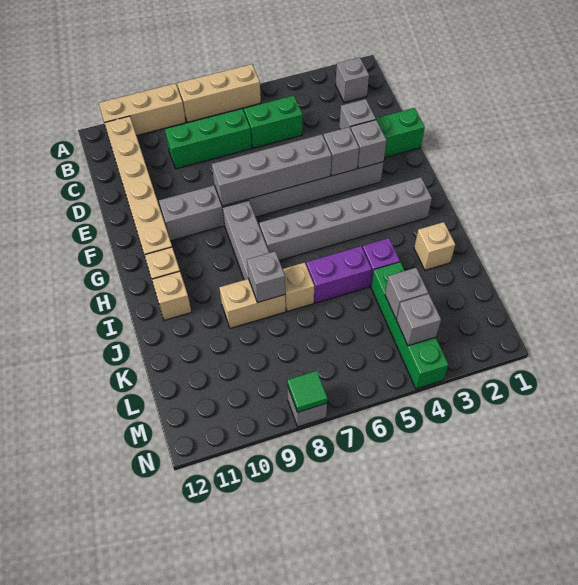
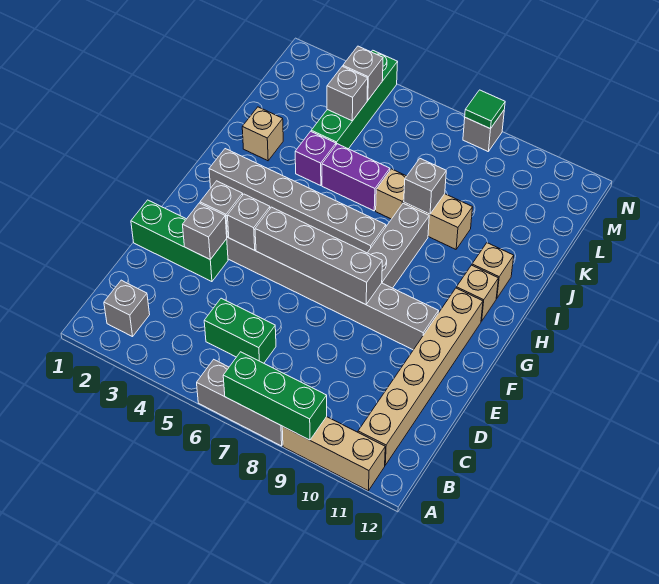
tan 1x3 brick [177,64,261,122] -> grey 1x3 brick [197,360,283,446]
green 1x3 brick [165,109,252,169] -> green 1x3 brick moved to [223,352,327,440]

